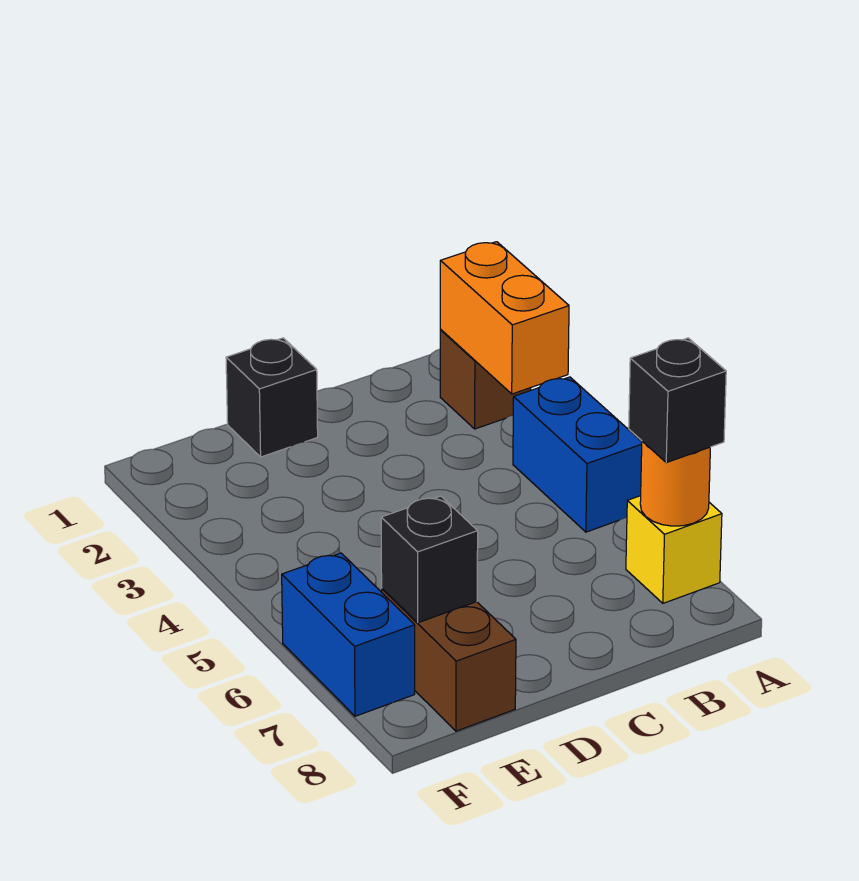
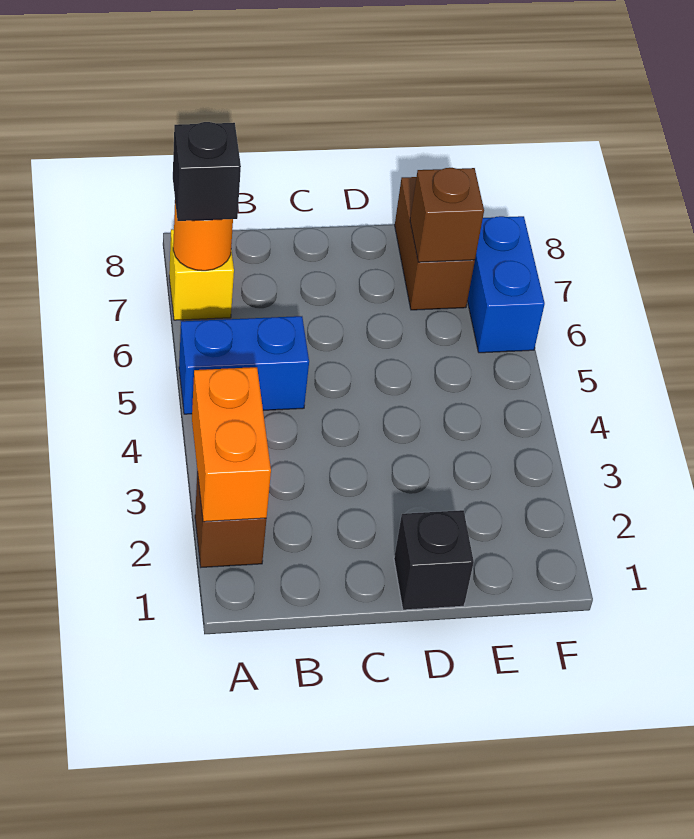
blue 1x2 brick [513,377,642,532] -> blue 1x2 brick turned to [179,316,309,414]
black 1x1 brick [381,496,478,623] -> brown 1x1 brick [410,168,484,262]

